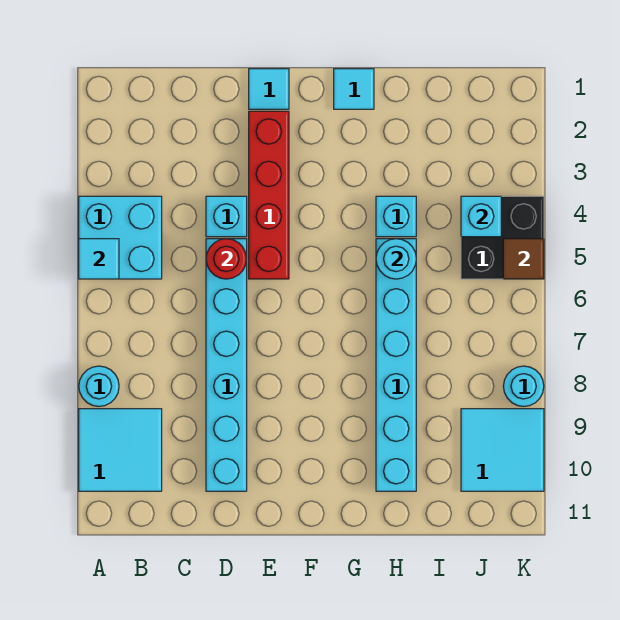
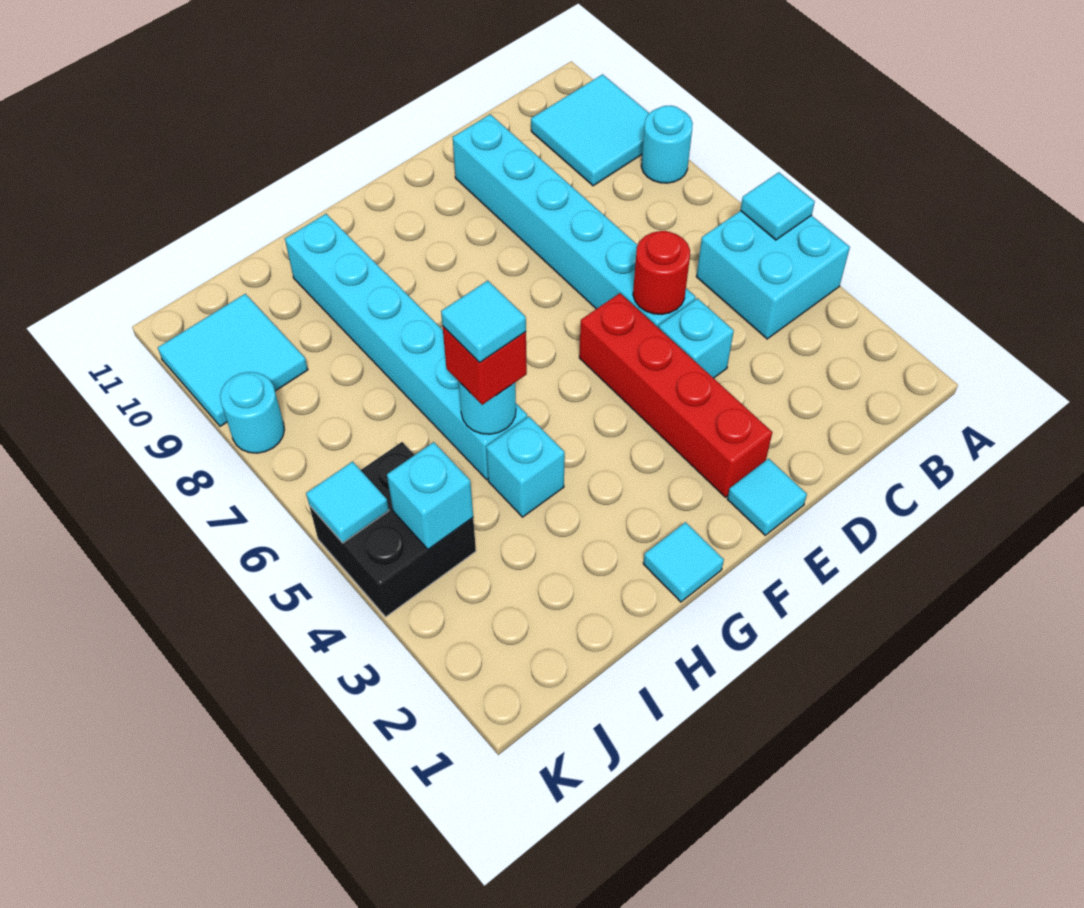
none -> red 1x1 brick [443,327,527,405]
none -> cyan 1x1 tile [441,281,526,363]
brown 1x1 tile [503,239,544,279] -> cyan 1x1 tile [306,461,389,543]

